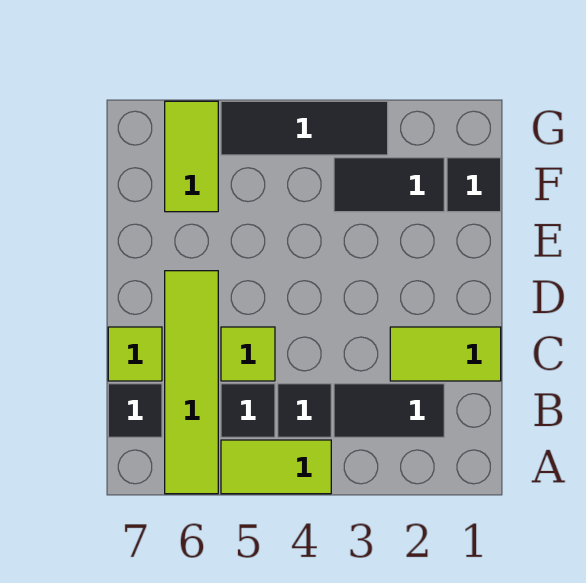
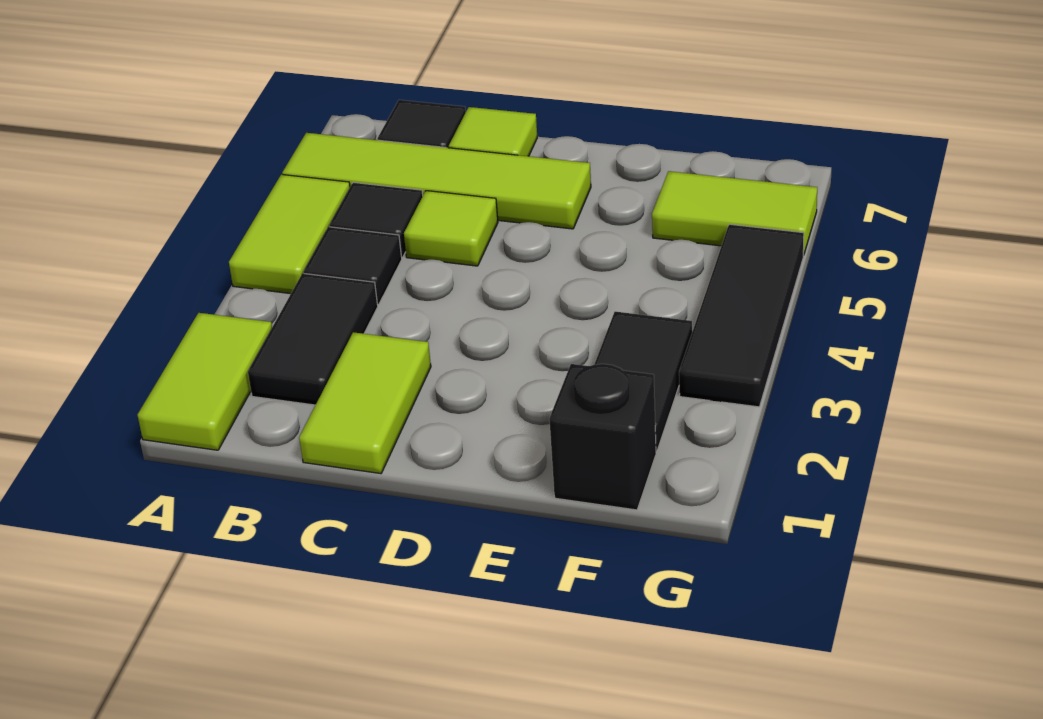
none -> lime 1x2 tile [138,313,272,450]
black 1x1 tile [447,158,501,212] -> black 1x1 brick [549,364,656,510]

